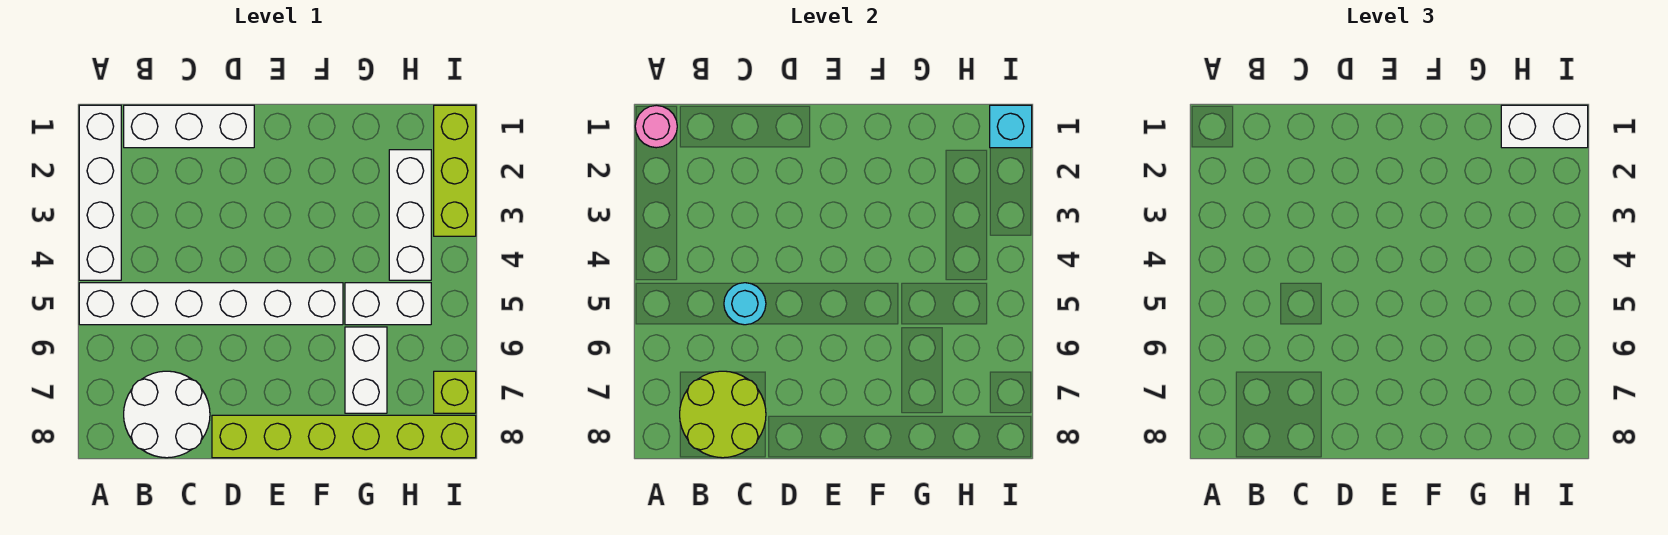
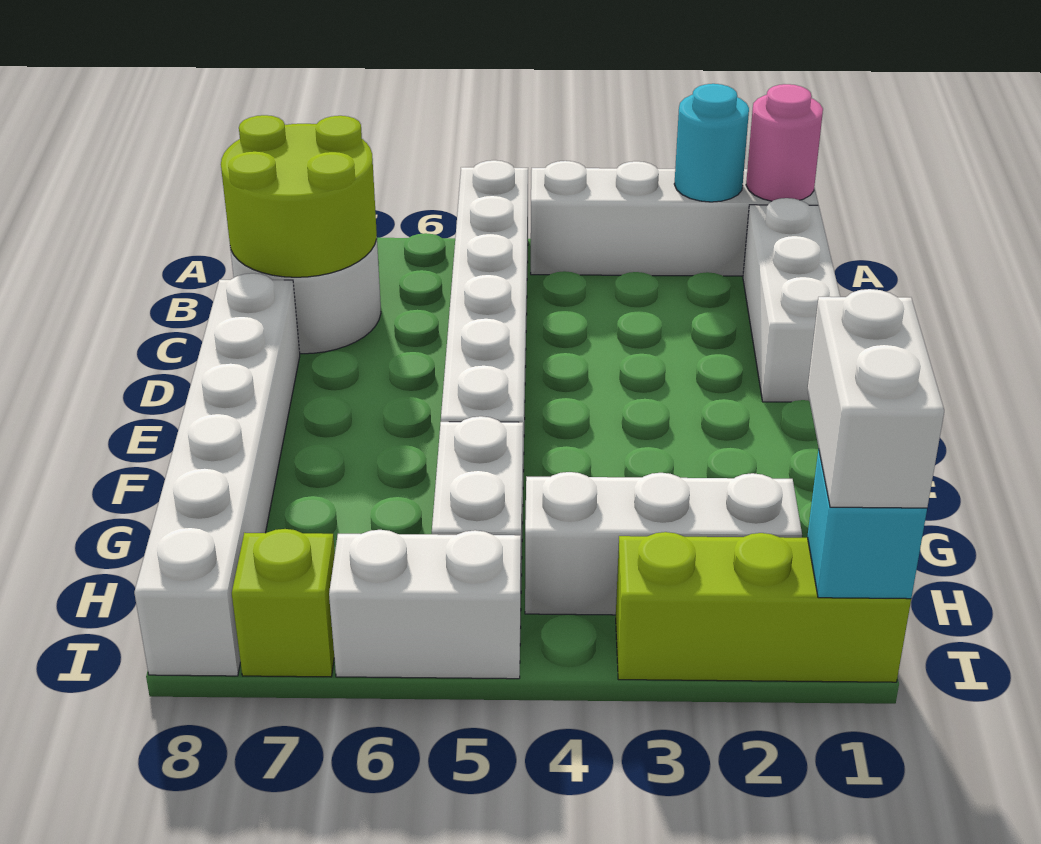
cyan 1x1 round brick [724,283,766,325] -> cyan 1x1 round brick moved to [674,84,749,202]
lime 1x6 brick [212,415,476,458] -> white 1x6 brick [134,273,300,676]
white 1x2 brick [345,327,387,413] -> white 1x2 brick moved to [329,530,521,679]

